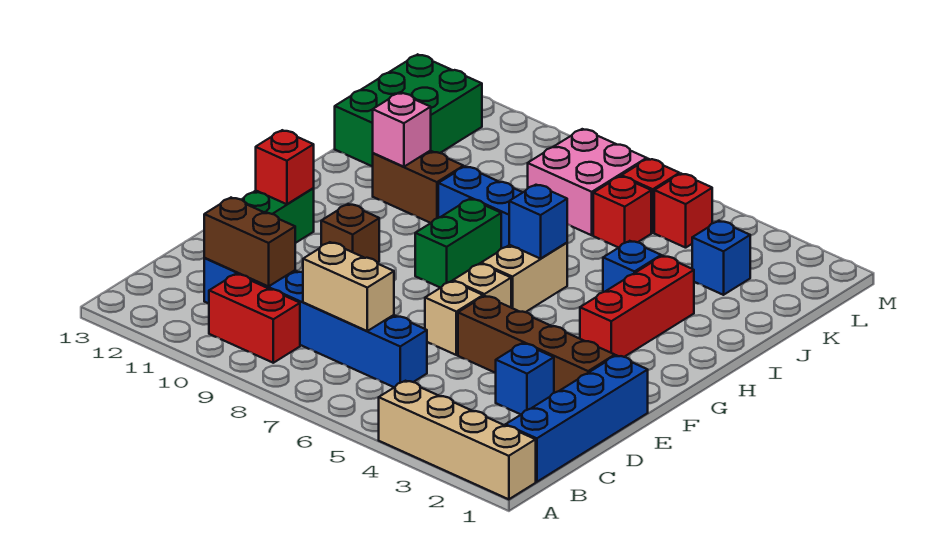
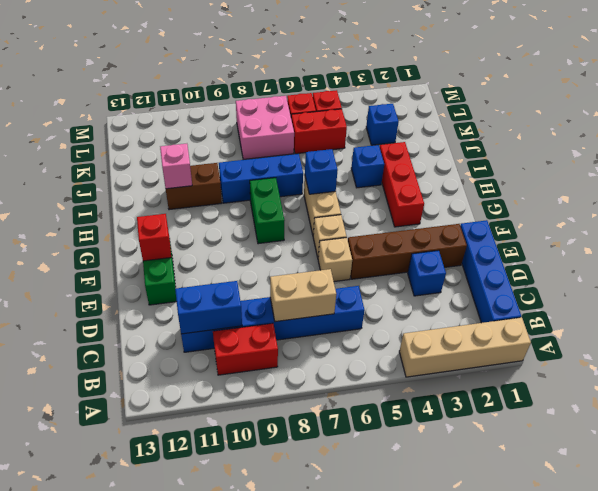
brown 1x2 brick [204,198,295,286] -> blue 1x2 brick [175,281,242,334]
brown 1x1 brick [321,204,379,263] -> none
green 2x3 brick [335,54,482,167] -> none
red 1x1 brick [593,176,651,248] -> red 1x2 brick [291,109,347,154]

